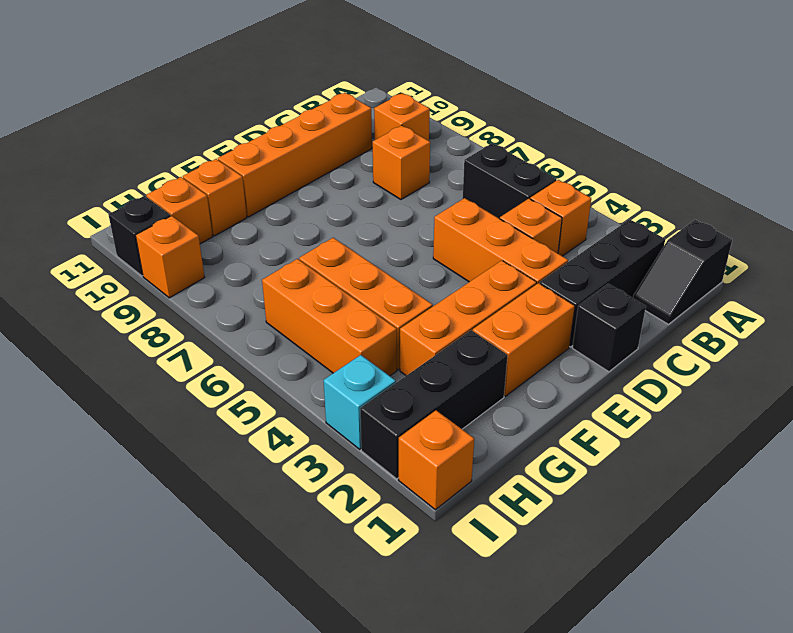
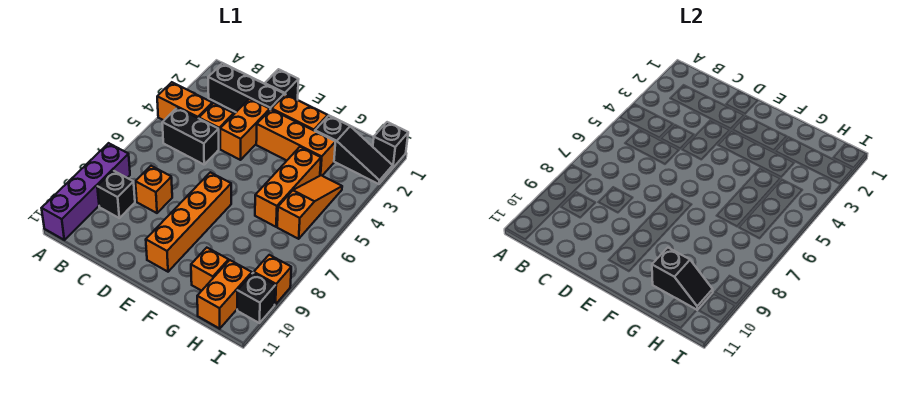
black 1x2 slope [633,220,732,324] -> black 1x2 slope moved to [652,248,713,310]
none -> purple 1x4 brick [42,143,130,240]
orange 1x1 brick [530,180,591,256] -> orange 1x2 brick [157,82,212,120]
black 1x2 brick [463,143,557,219] -> black 1x2 brick turned to [162,108,219,164]
orange 1x1 brick [374,93,430,141] -> black 1x1 brick [97,171,135,218]
orange 1x4 brick [218,93,372,217] -> orange 1x4 brick turned to [146,172,231,272]
orange 1x3 brick [433,198,568,284] -> orange 1x2 brick [220,99,270,160]
black 1x3 brick [360,331,508,479] -> black 1x3 slope [315,116,393,184]
orange 1x3 brick [262,259,397,376] -> orange 1x3 slope [277,175,342,239]
orange 1x1 brick [146,177,213,244] -> orange 1x2 brick [197,260,252,329]
orange 1x1 brick [399,410,474,510] -> black 1x1 brick [373,122,408,168]
cyan 1x1 brick [324,355,396,449] -> none

